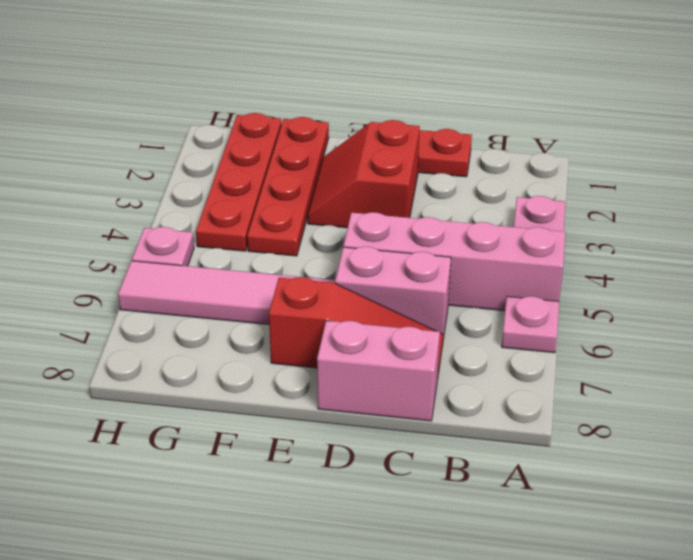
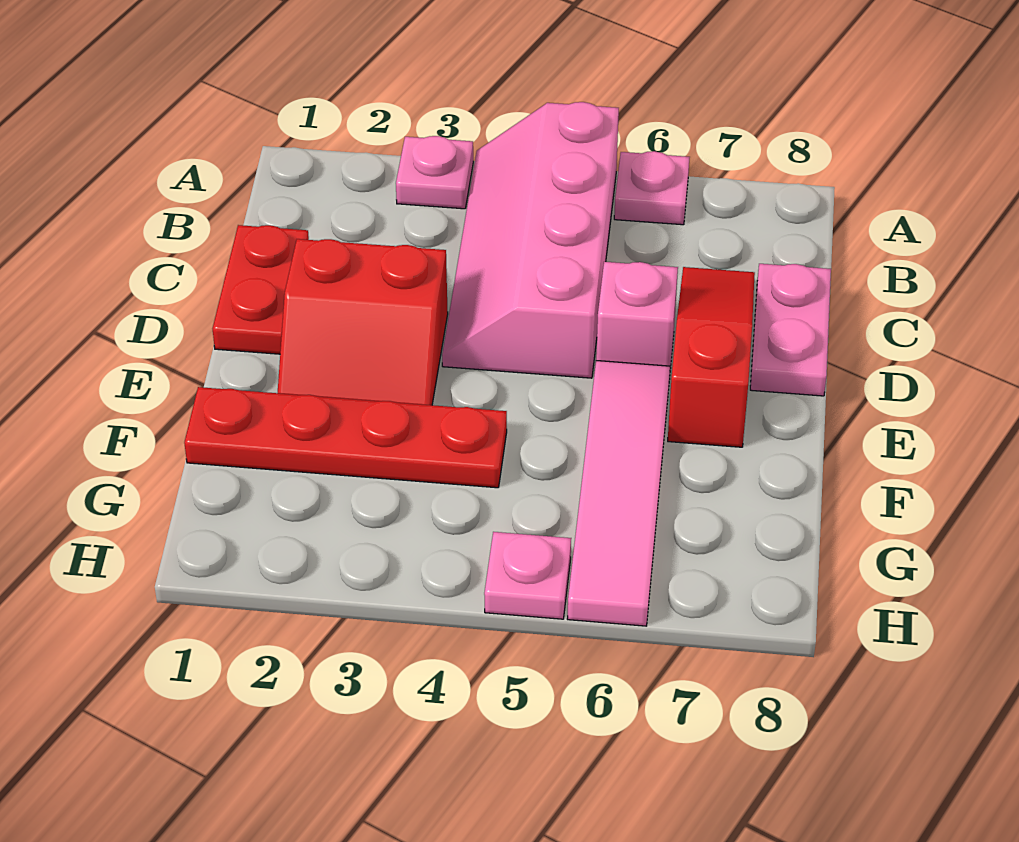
pink 1x2 brick [335,247,451,339] -> pink 1x1 brick [596,262,678,379]
pink 1x2 brick [317,321,440,421] -> pink 1x2 plate [750,264,831,396]
red 1x4 plate [196,113,282,251] -> none

